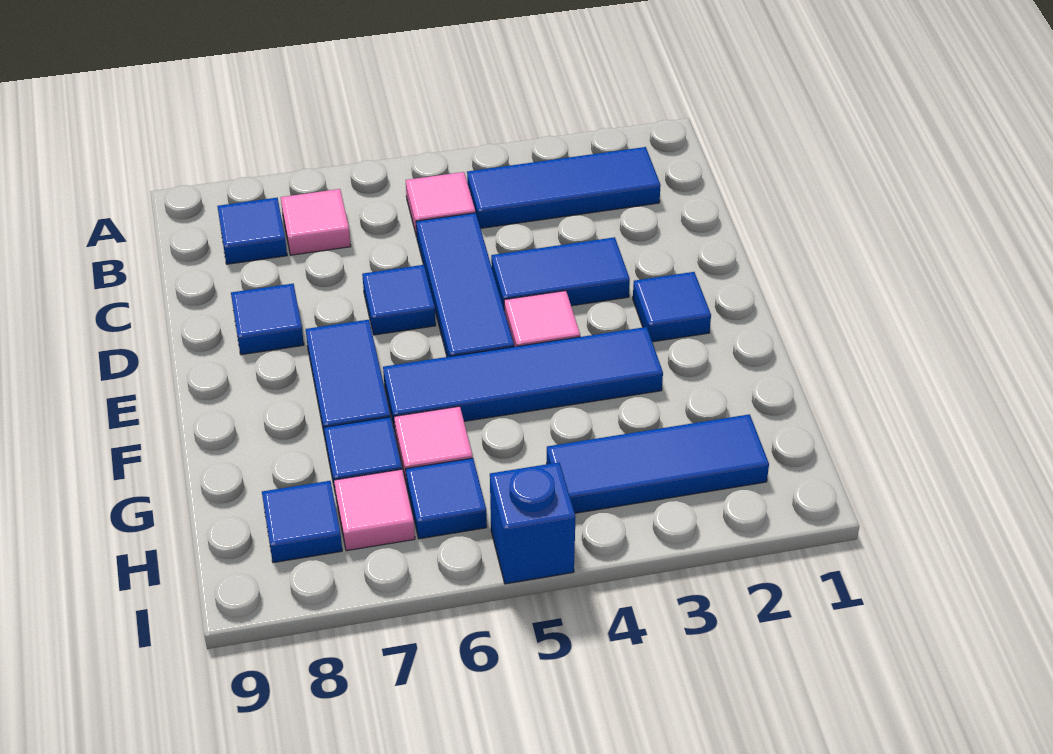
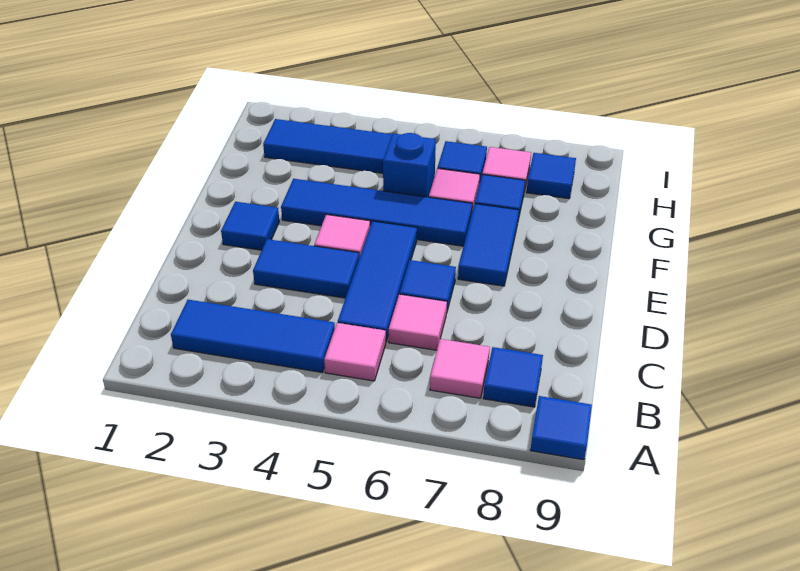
none -> pink 1x1 tile [389,294,447,350]
blue 1x1 tile [231,284,304,355] -> blue 1x1 tile moved to [530,396,592,460]
blue 1x1 brick [490,462,576,584] -> blue 1x1 brick moved to [383,133,436,197]

